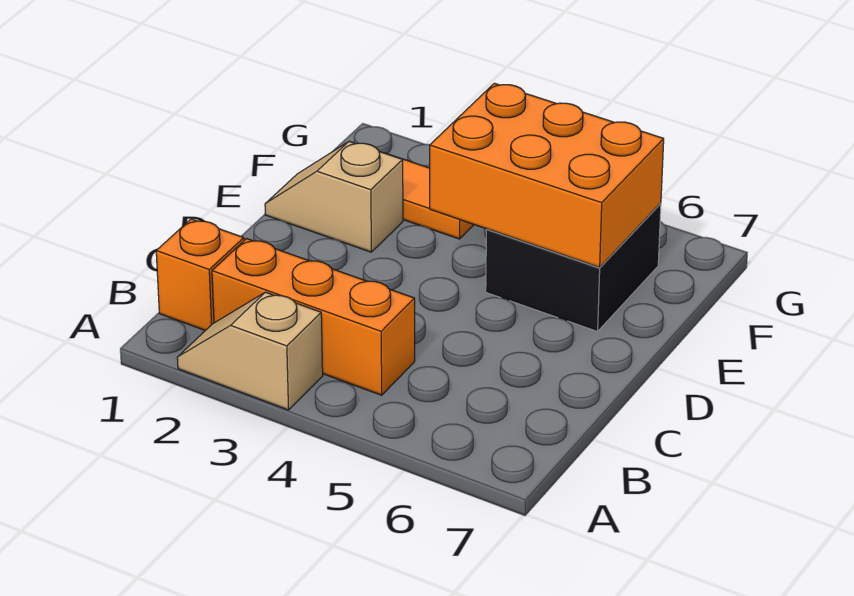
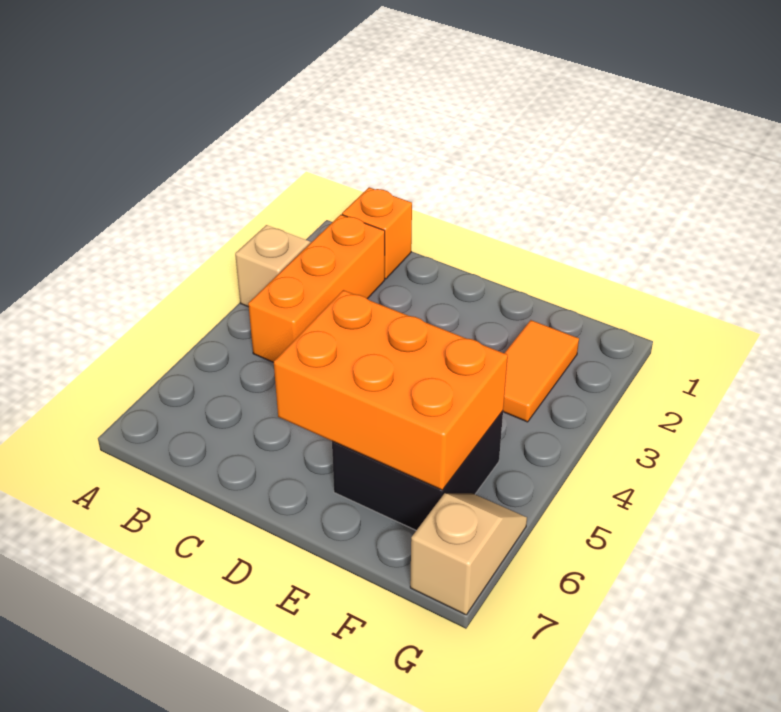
tan 1x2 slope [265,141,403,252] -> tan 1x2 slope moved to [410,493,527,615]
orange 2x3 brick [430,83,664,267] -> orange 2x3 brick turned to [274,290,508,490]

